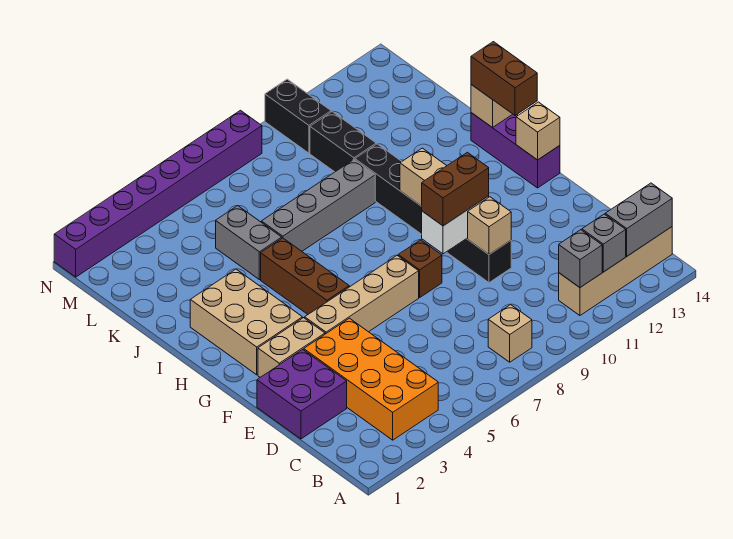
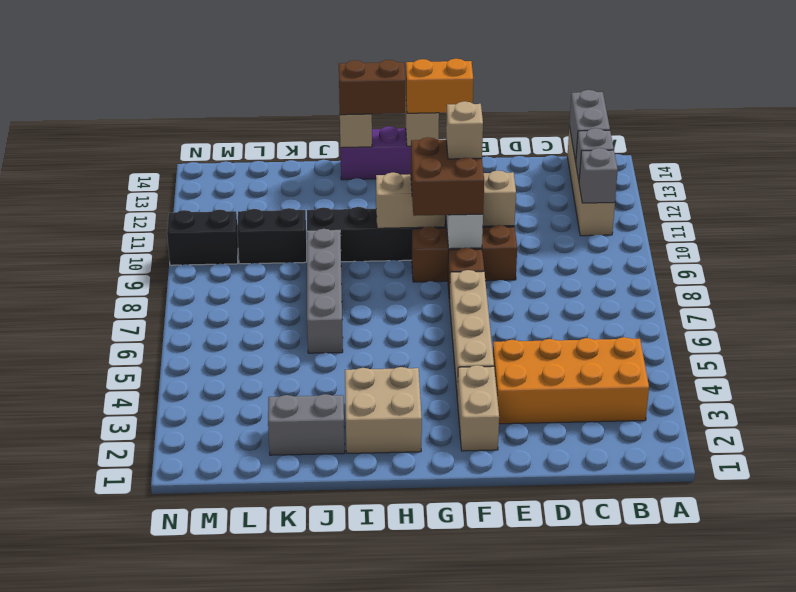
tan 1x1 brick [488,305,532,362] -> tan 1x1 brick moved to [446,101,483,159]
purple 2x2 brick [257,349,347,439] -> none
brown 1x2 brick [422,152,489,226] -> brown 2x2 brick [411,137,484,216]
none -> orange 1x2 brick [406,59,473,113]
tan 2x3 brick [190,269,302,375] -> tan 2x2 brick [345,367,422,453]
brown 1x3 brick [261,238,349,314] -> brown 1x3 brick moved to [412,225,517,282]
grey 1x2 brick [216,206,282,280] -> grey 1x2 brick moved to [268,394,345,455]
purple 1x8 brick [54,110,262,277] -> none

